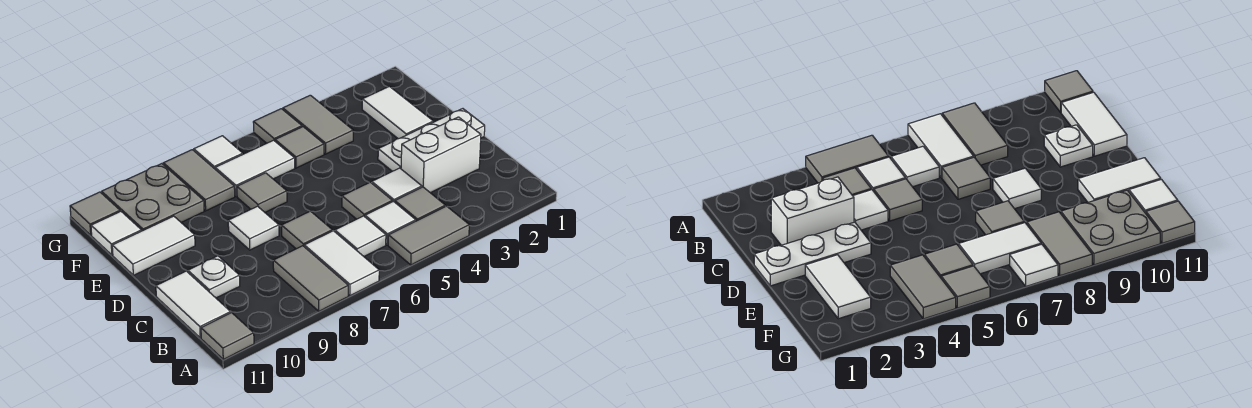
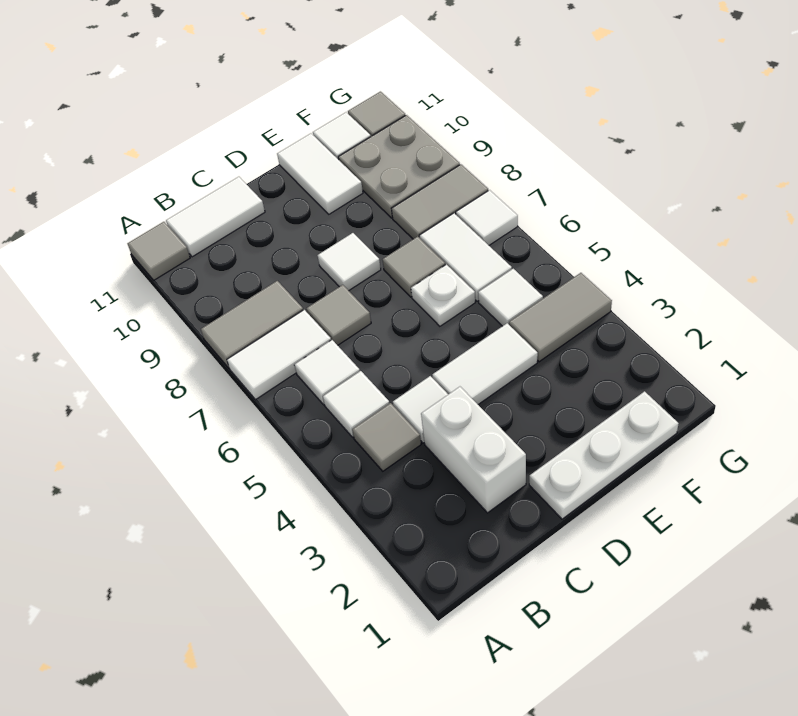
grey 1x2 tile [388,206,469,265] -> none
grey 1x1 tile [342,182,392,219] -> none
white 1x1 plate [188,256,240,298] -> white 1x1 plate moved to [411,265,475,326]
white 1x3 plate [378,109,485,171] -> white 1x3 plate turned to [529,391,679,519]
white 1x2 tile [362,86,433,139] -> white 1x2 tile moved to [432,323,538,404]
grey 1x1 tile [275,127,324,168] -> white 1x1 tile [478,269,543,326]
grey 1x1 tile [253,109,302,143] -> none

